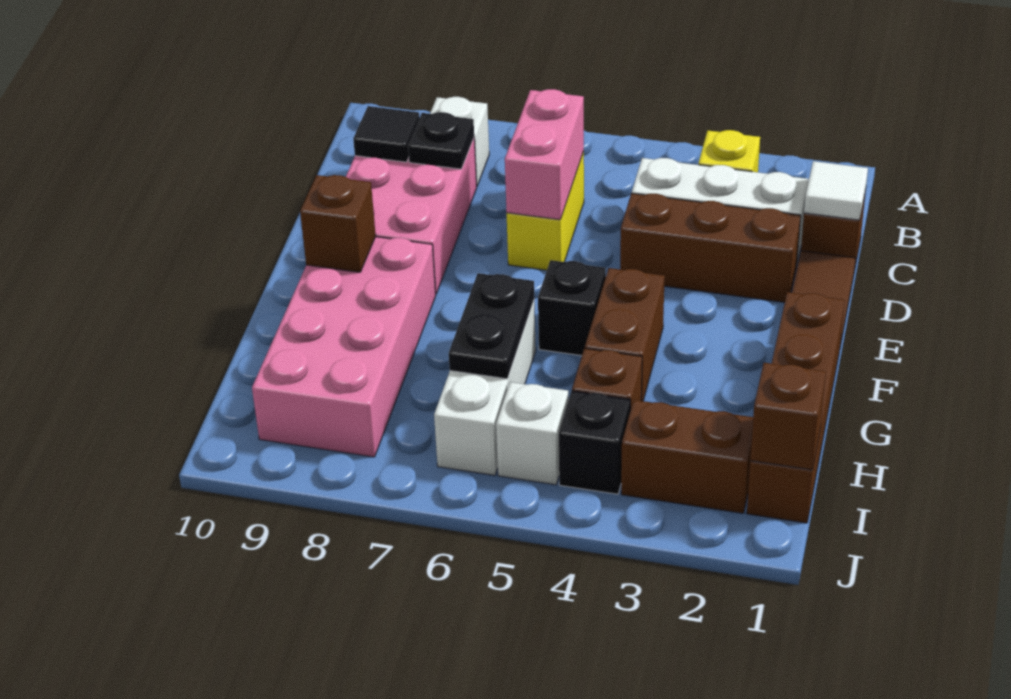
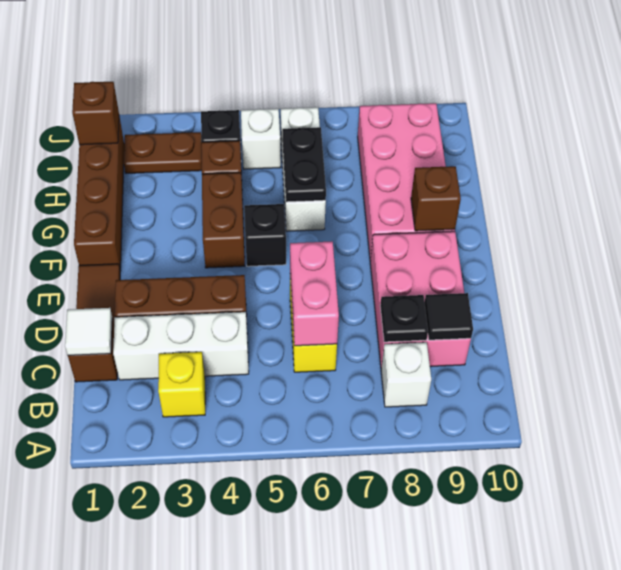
brown 1x2 brick [621,400,753,513] -> brown 1x2 plate [124,132,202,173]

